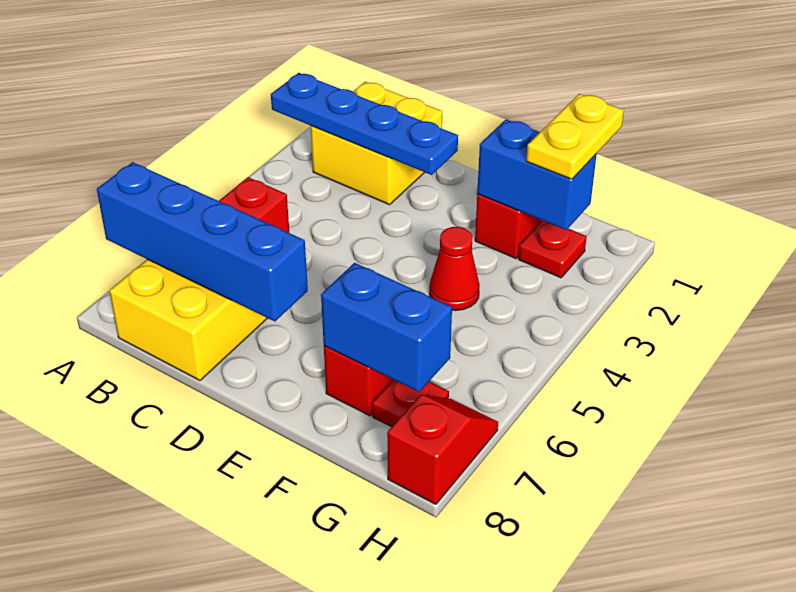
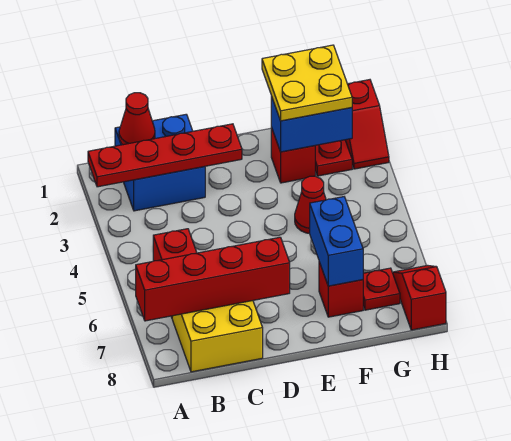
blue 1x4 plate [271,73,458,175] -> red 1x4 plate [88,124,242,187]
blue 1x4 brick [97,162,308,321] -> red 1x4 brick [136,237,290,321]
yellow 2x2 brick [311,82,442,205] -> blue 2x2 brick [115,114,205,211]
none -> red 1x1 cone [119,93,155,145]
blue 1x2 brick [321,263,452,392] -> blue 1x2 brick turned to [310,197,363,286]
yellow 1x2 plate [526,94,624,179] -> yellow 2x2 plate [262,45,352,121]
none -> red 1x2 slope [345,80,389,169]

